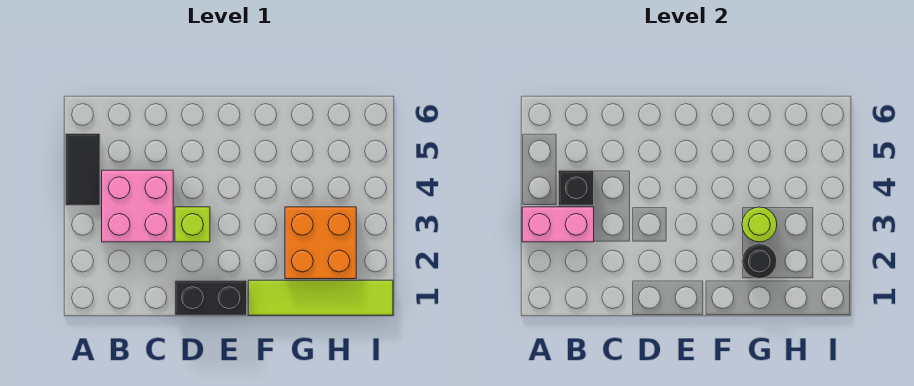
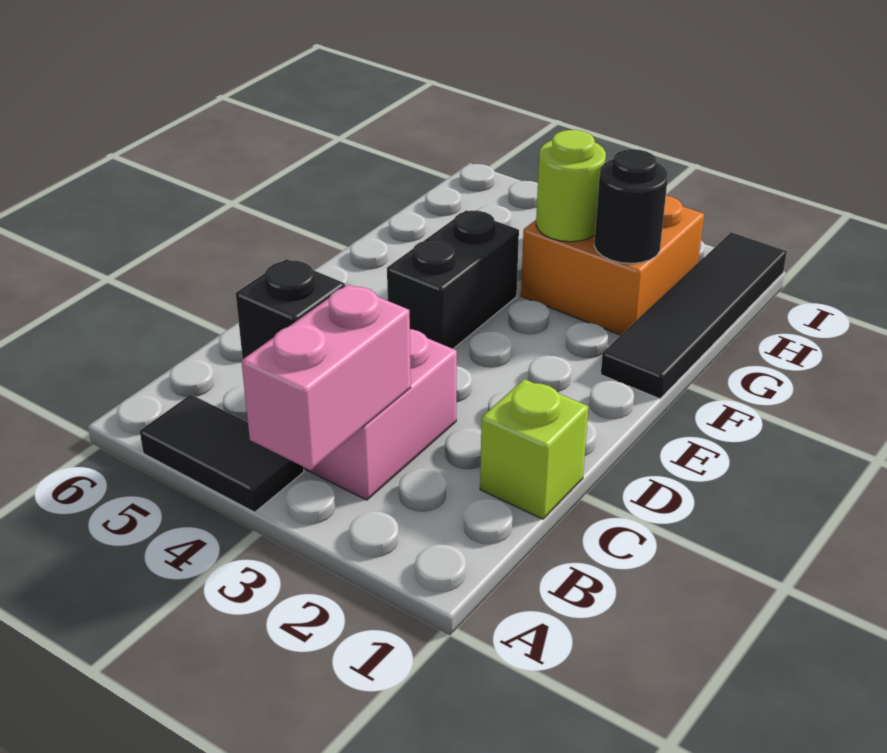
black 1x2 brick [175,280,247,315] -> black 1x2 brick moved to [387,210,519,349]
lime 1x1 brick [175,207,210,242] -> lime 1x1 brick moved to [480,379,588,519]
lime 1x4 tile [248,280,393,315] -> black 1x4 tile [601,232,787,399]

